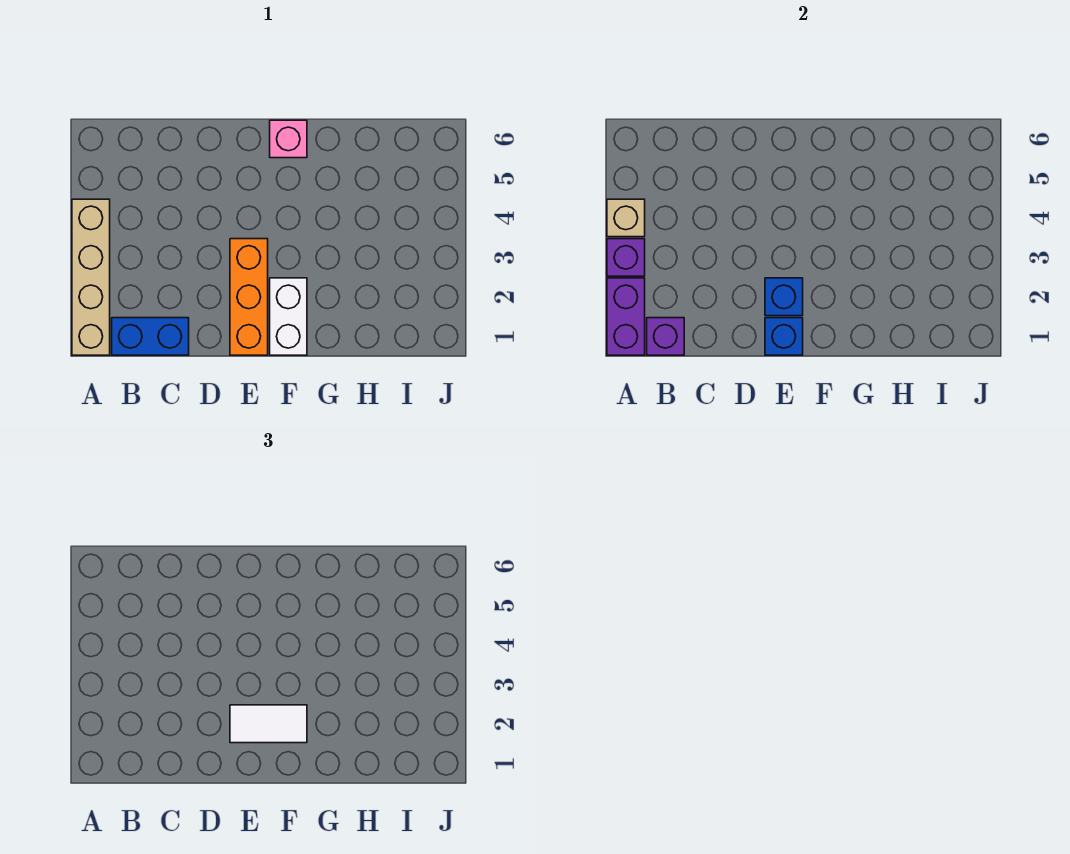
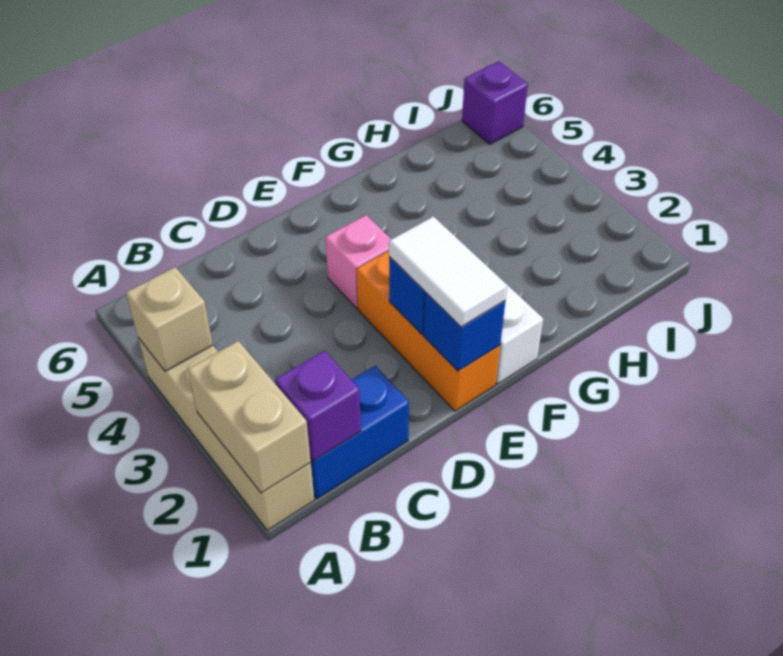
purple 1x2 brick [607,278,645,355] -> tan 1x2 brick [188,341,311,493]
purple 1x1 brick [607,239,645,276] -> purple 1x1 brick moved to [462,61,528,144]
white 1x2 tile [230,705,307,743] -> white 1x2 tile turned to [389,216,507,327]
pink 1x1 brick [270,120,307,158] -> pink 1x1 brick moved to [325,215,391,308]

